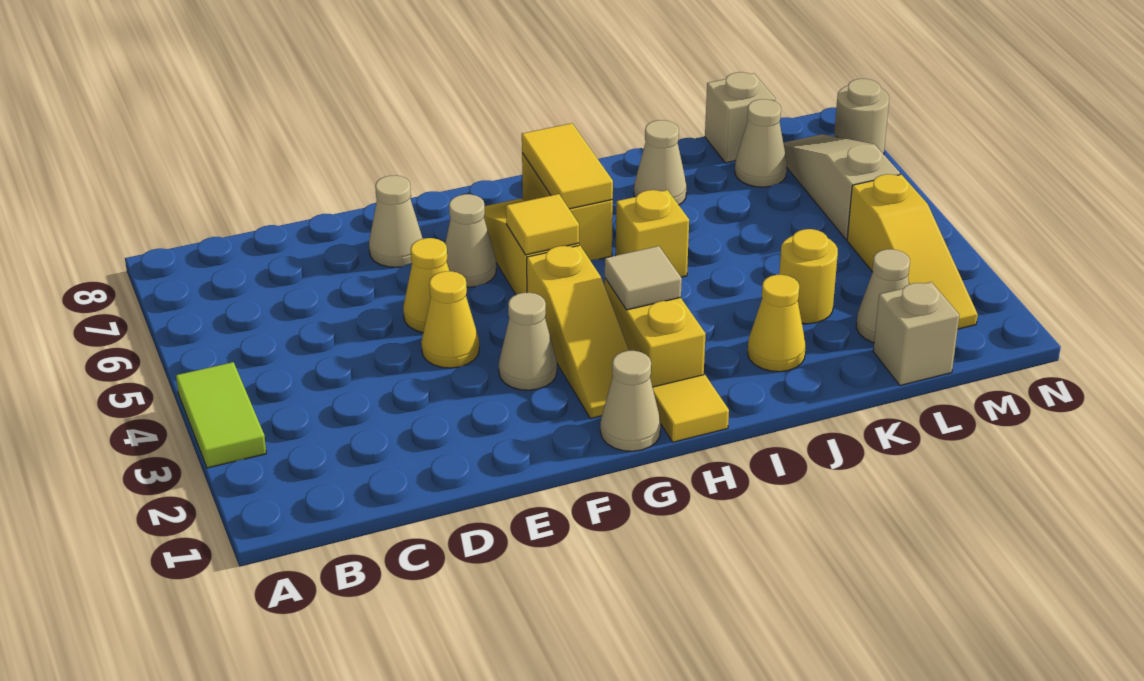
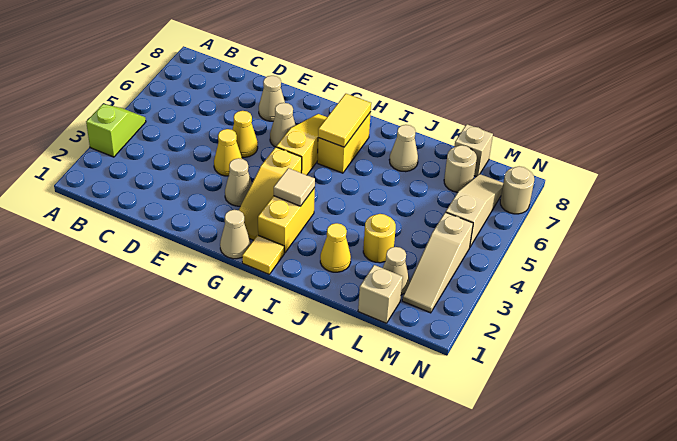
lime 1x2 tile [176,362,266,468] -> lime 1x2 slope [86,104,146,157]
yellow 1x1 tile [506,194,579,255] -> none
yellow 1x1 brick [616,190,689,277] -> none
tan 1x1 cone [735,99,787,187] -> tan 1x1 round brick [444,145,477,192]
yellow 1x3 slope [847,174,978,329] -> tan 1x3 slope [402,212,473,313]

